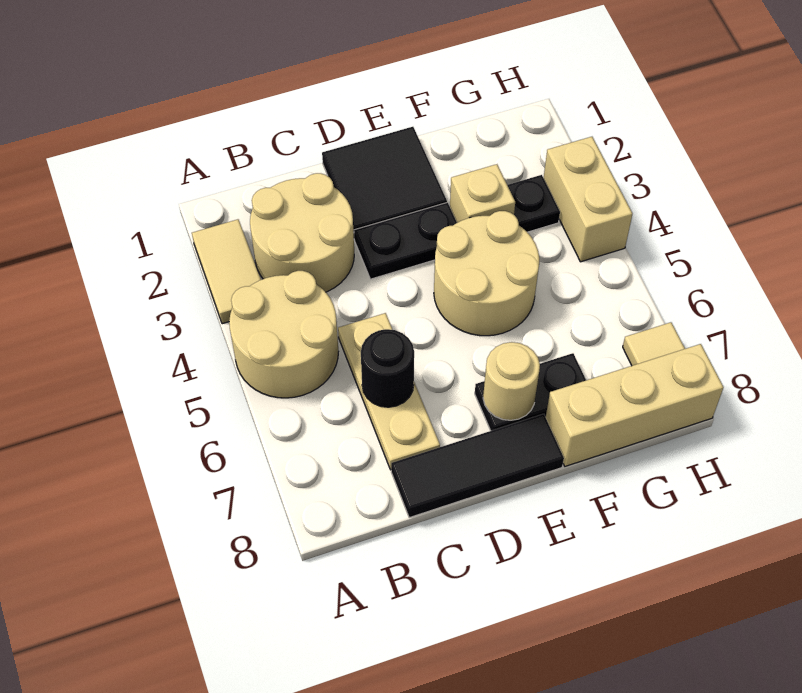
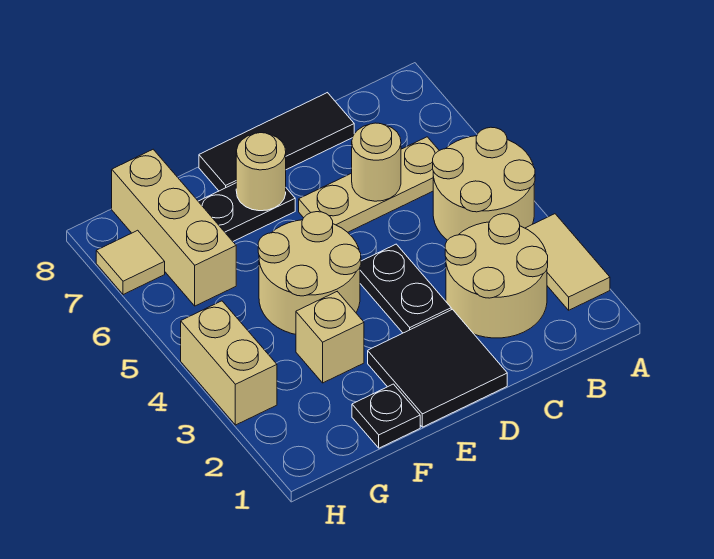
tan 1x3 plate [338,313,440,470] -> tan 1x3 plate turned to [299,137,439,232]
black 1x1 round brick [361,329,414,407] -> tan 1x1 round brick [352,123,401,201]
black 1x2 plate [354,202,457,279] -> black 1x2 plate turned to [360,244,451,333]
tan 1x3 brick [546,344,723,466] -> tan 1x3 brick turned to [112,149,236,306]
black 1x1 plate [507,175,560,232] -> black 1x1 plate moved to [352,384,420,448]

